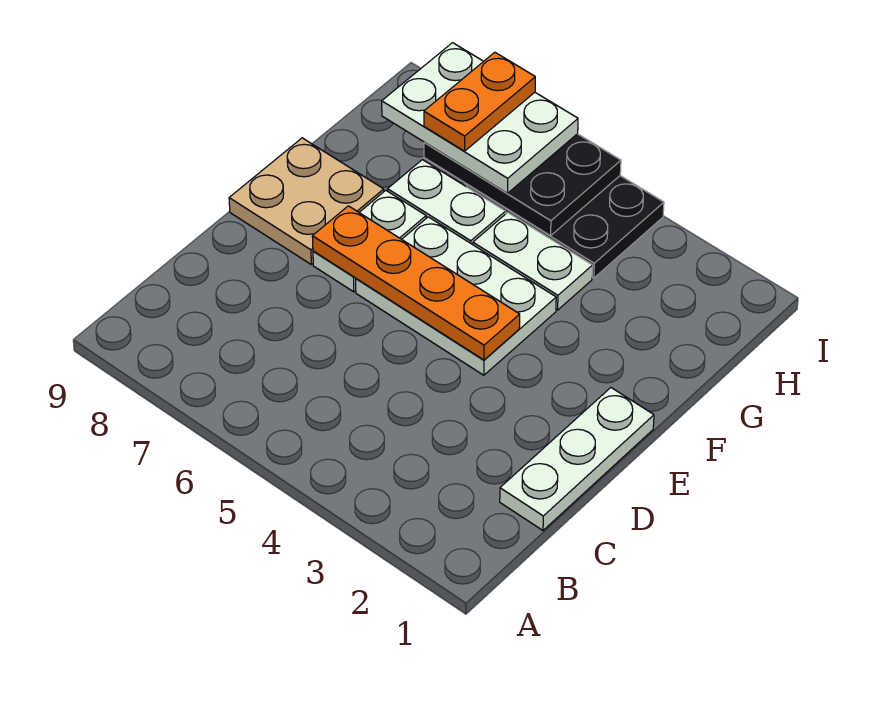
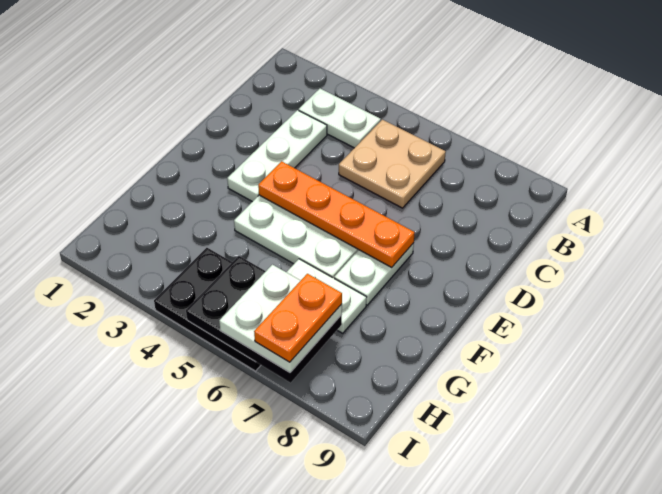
white 1x3 plate [500,388,654,530] -> white 1x3 plate moved to [227,110,327,202]
tan 2x2 plate [229,138,384,264] -> tan 2x2 plate moved to [339,120,446,208]
white 1x2 plate [473,212,593,310] -> white 1x2 plate moved to [298,89,381,148]
white 2x3 plate [382,43,578,193] -> white 2x2 plate [219,265,342,372]

